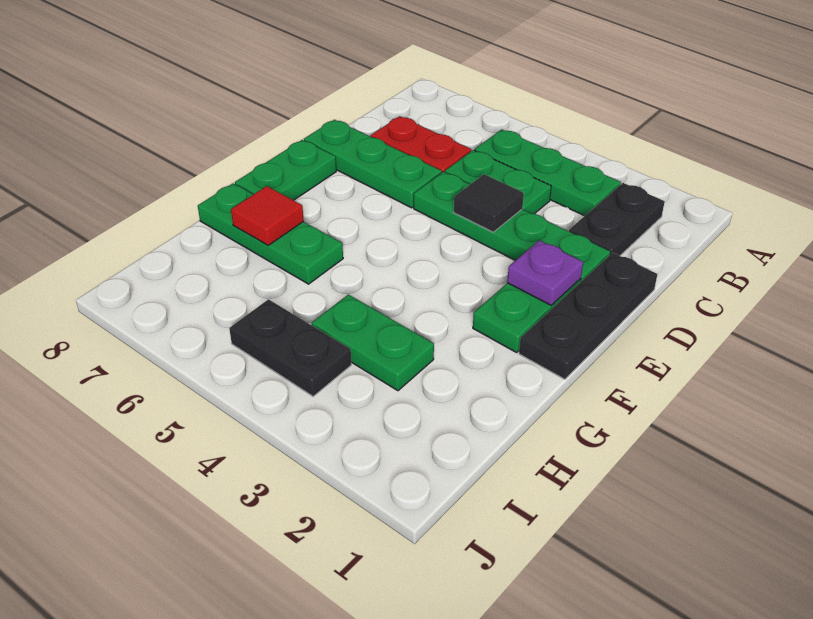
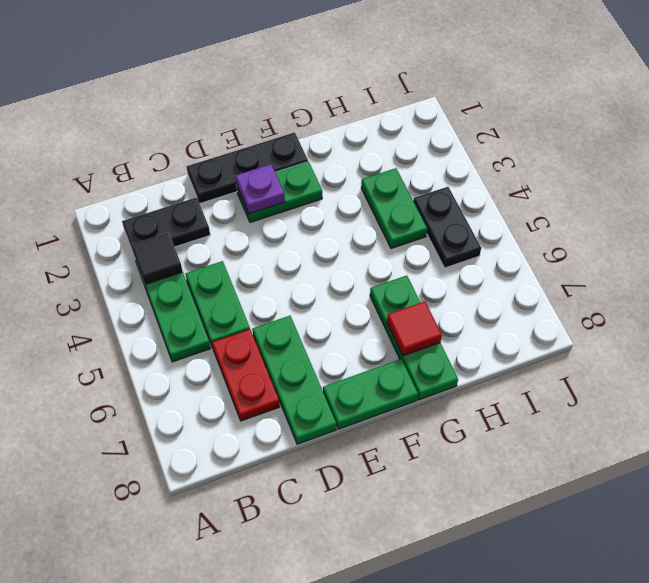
green 1x4 plate [414,172,610,281] -> none
black 1x1 tile [454,174,524,232] -> black 1x1 tile moved to [131,233,183,284]

